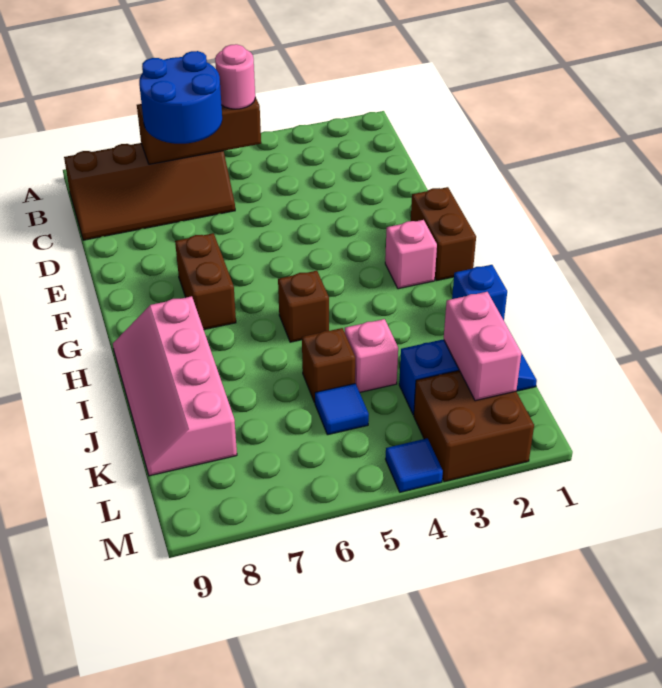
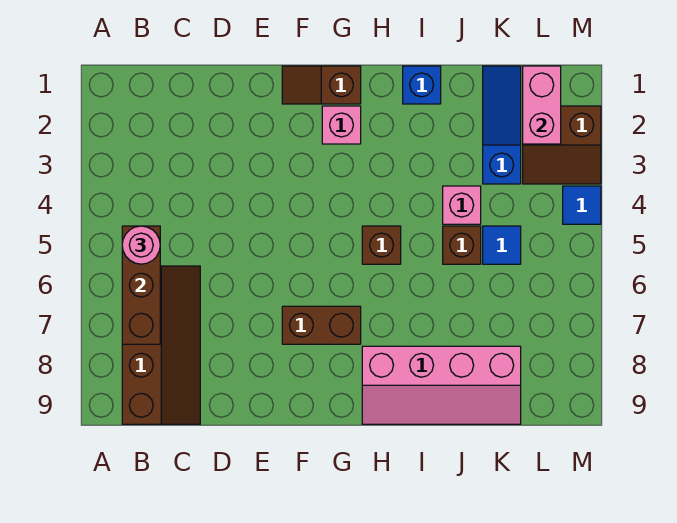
blue 2x2 round brick [139,51,222,144] -> none
brown 1x2 brick [411,187,476,281] -> brown 1x2 slope [282,66,361,104]
pink 1x2 brick [444,292,521,401] -> pink 1x2 brick turned to [523,66,561,144]
brown 2x2 brick [414,370,534,482] -> brown 2x2 slope [523,106,601,184]

